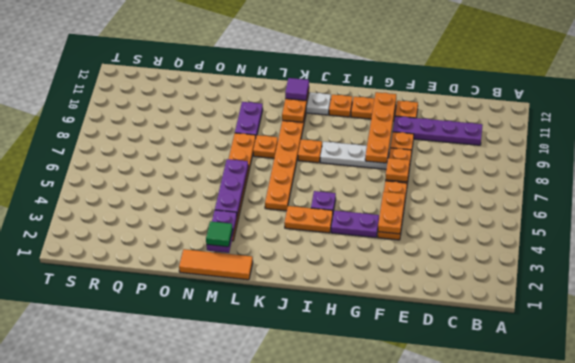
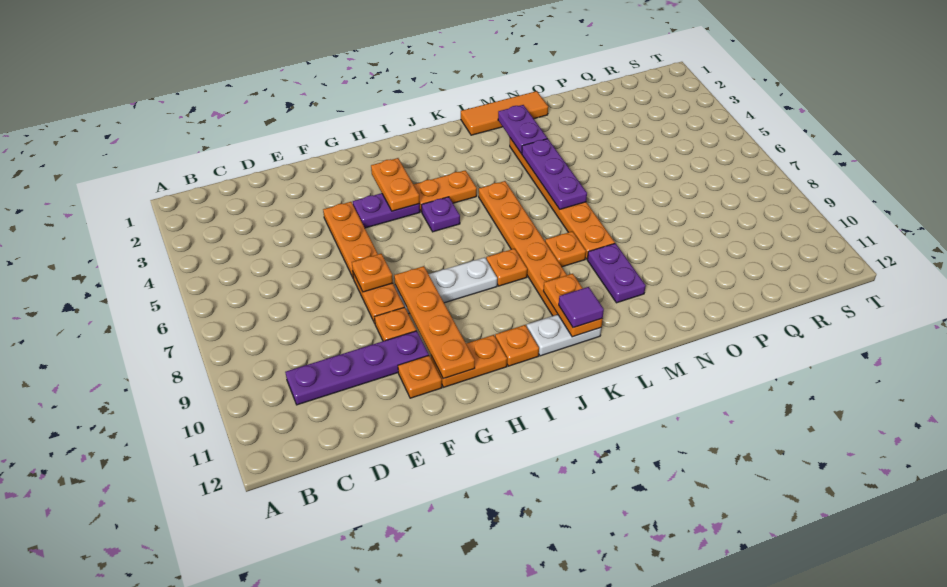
orange 1x2 plate [378,192,405,234] -> orange 1x2 plate moved to [371,158,420,211]
green 1x1 tile [206,221,233,247] -> none

